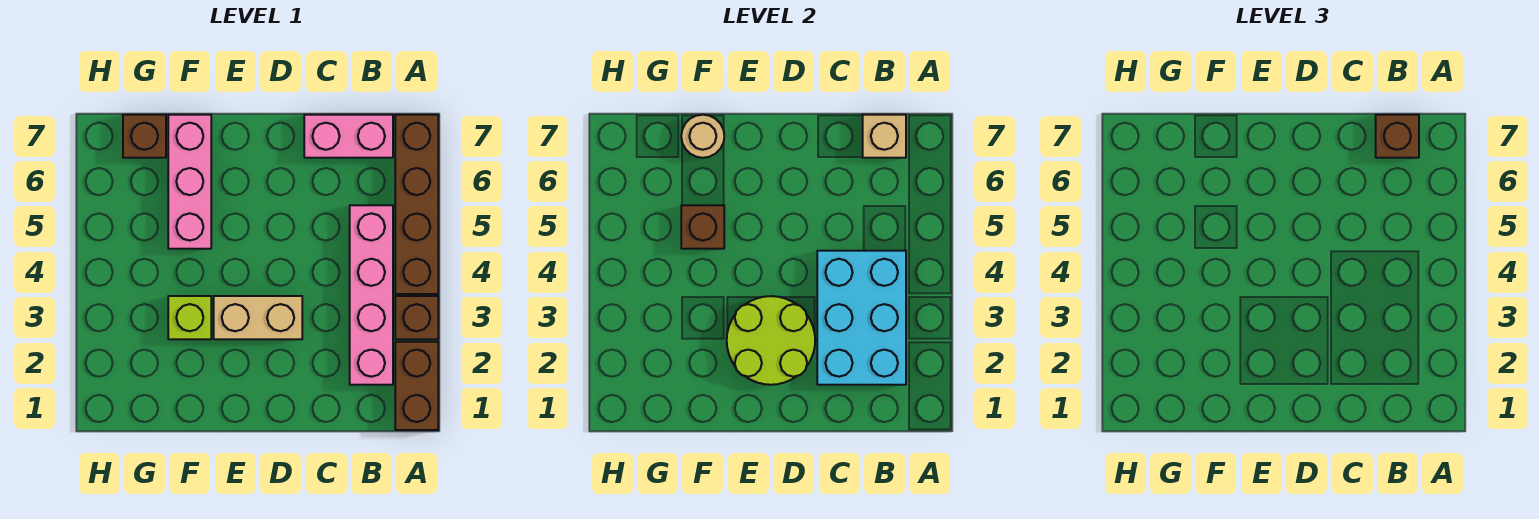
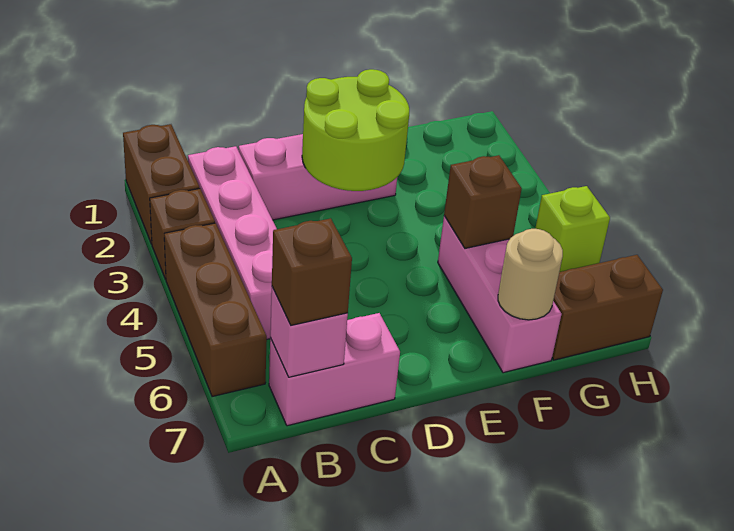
brown 1x4 brick [395,115,438,294] -> brown 1x3 brick [164,223,267,397]
cyan 2x3 brick [817,251,906,385] -> none
tan 1x1 brick [863,115,906,158] -> pink 1x1 brick [270,287,348,377]
none -> pink 1x3 brick [239,134,397,220]
tan 1x2 brick [214,296,302,339] -> none
lime 1x1 brick [168,296,211,339] -> lime 1x1 brick moved to [535,186,610,272]
brown 1x1 brick [123,115,166,158] -> brown 1x2 brick [552,255,663,360]

